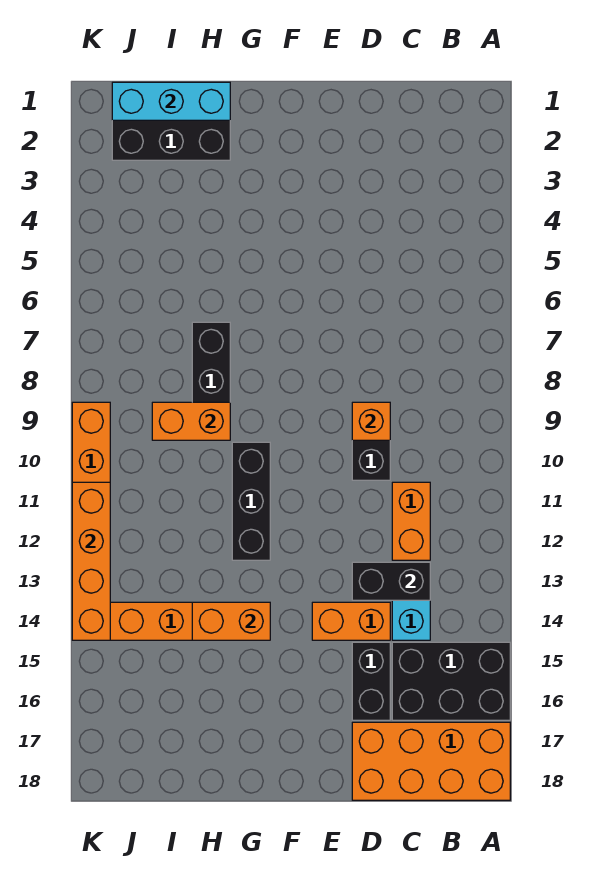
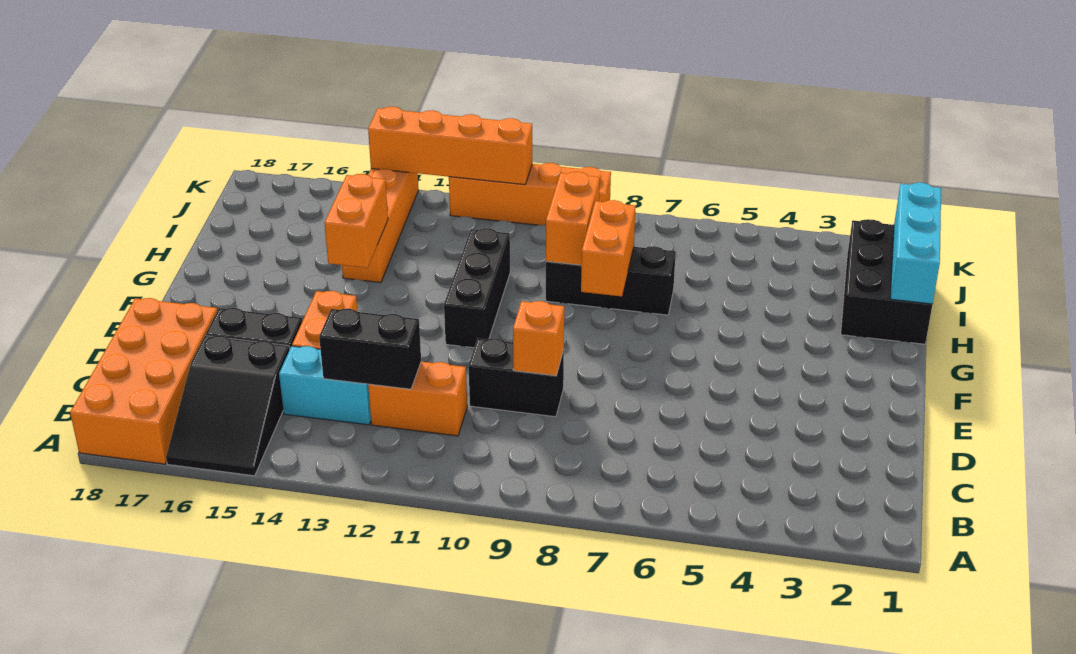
black 2x3 brick [392,642,510,720] -> black 2x3 slope [166,336,290,476]
black 1x2 brick [352,562,430,600] -> black 1x2 brick turned to [319,309,421,389]
none -> orange 1x2 brick [581,200,636,296]
black 1x3 brick [232,442,270,560] -> black 1x3 brick turned to [444,228,510,348]

